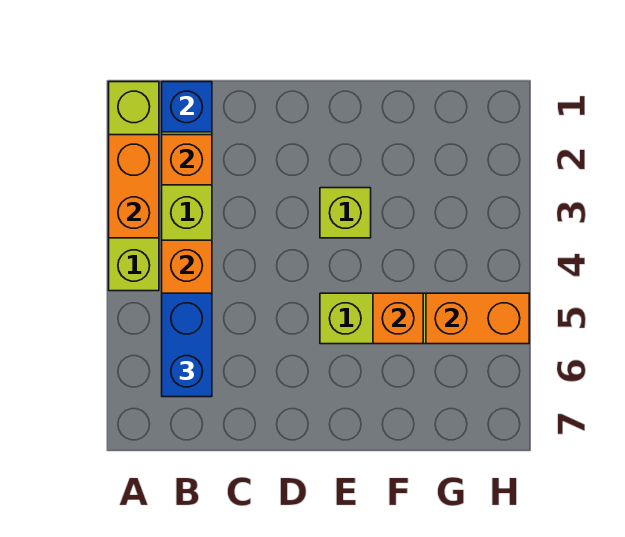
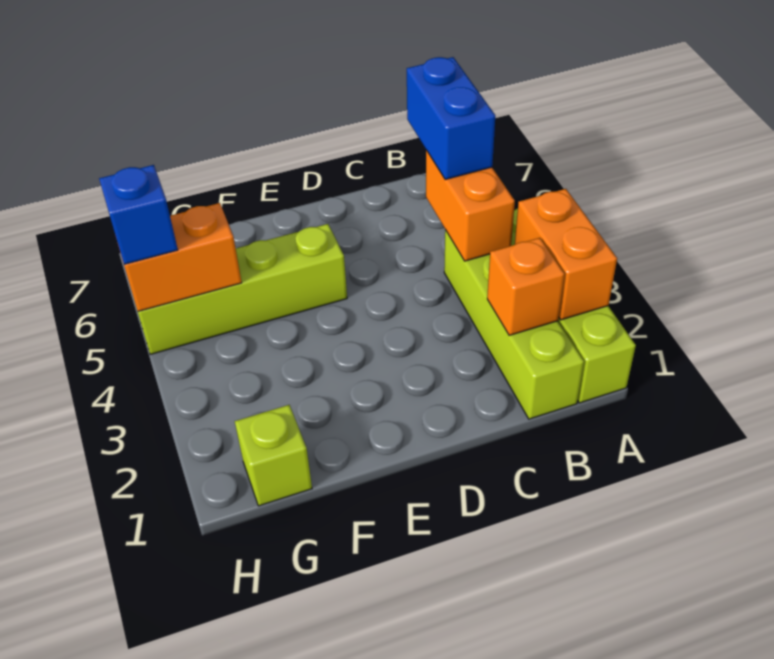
blue 1x1 brick [162,82,212,132] -> blue 1x1 brick moved to [99,165,178,264]
lime 1x1 brick [320,188,371,238] -> lime 1x1 brick moved to [235,405,312,506]
orange 1x1 brick [373,293,423,344] -> none

